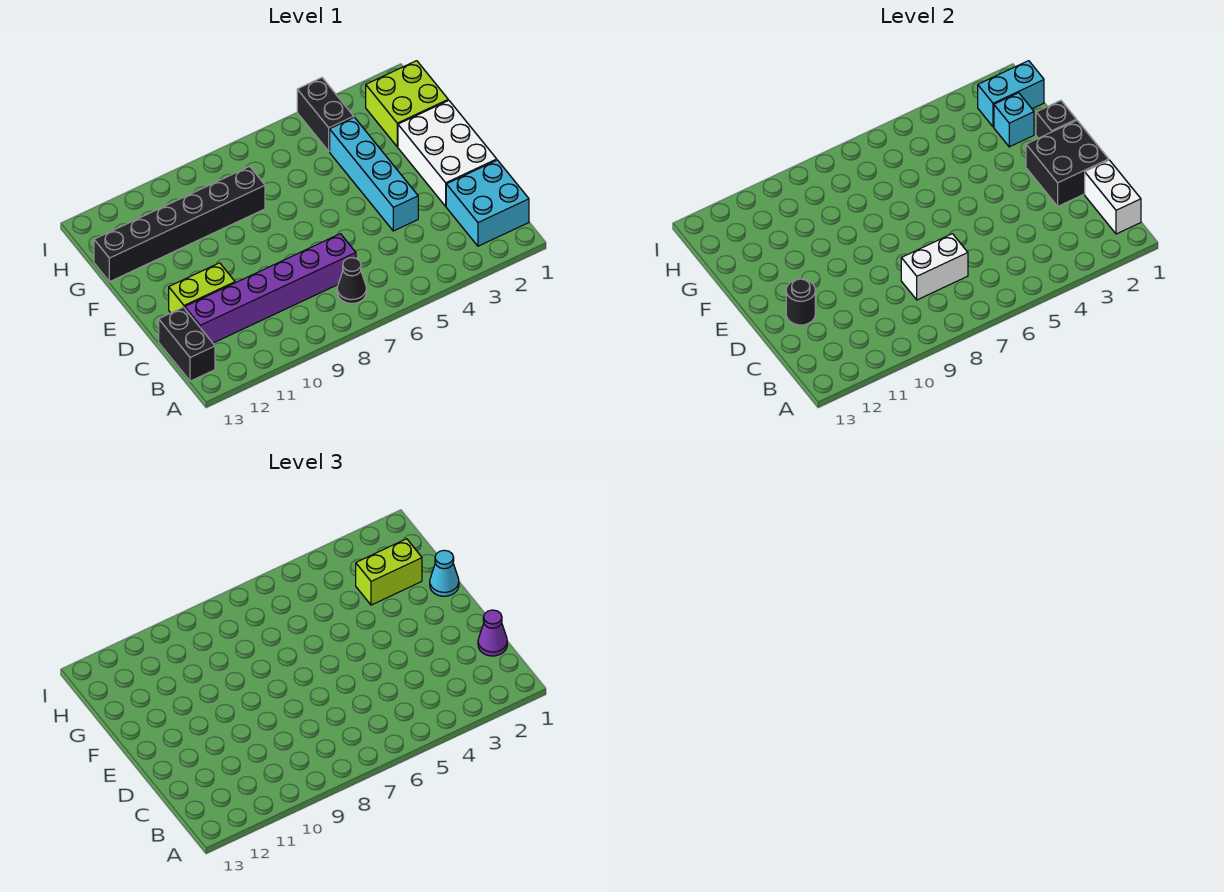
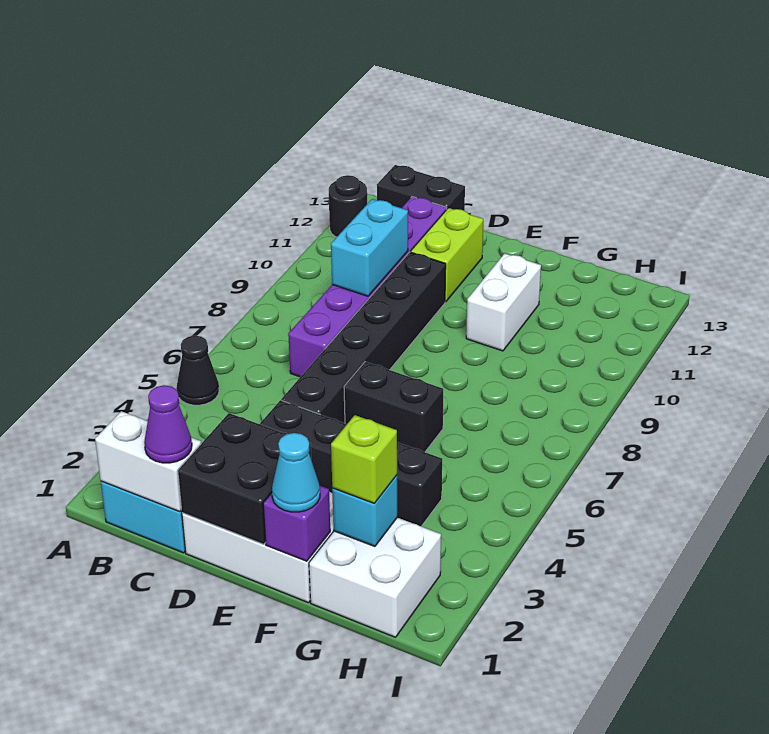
black 1x1 cone [337,258,366,304] -> black 1x1 cone moved to [177,336,219,405]
white 1x2 brick [901,234,968,300] -> white 1x2 brick moved to [466,253,541,351]
cyan 1x4 brick [330,117,418,231] -> black 1x4 brick [260,400,442,526]
black 1x1 round brick [786,279,815,325] -> black 1x1 round brick moved to [329,175,367,237]
black 1x1 brick [1036,101,1076,138] -> purple 1x1 brick [263,486,330,561]
lime 2x2 brick [366,61,448,147] -> white 2x2 brick [309,518,441,637]
lime 1x2 brick [356,539,422,605] -> lime 1x1 brick [331,415,397,503]
black 1x6 brick [94,166,265,282] -> black 1x6 brick moved to [281,252,446,423]
cyan 1x2 brick [978,61,1044,127] -> cyan 1x2 brick moved to [331,199,408,296]
black 1x2 brick [297,78,354,151] -> black 1x2 brick moved to [344,362,443,452]

